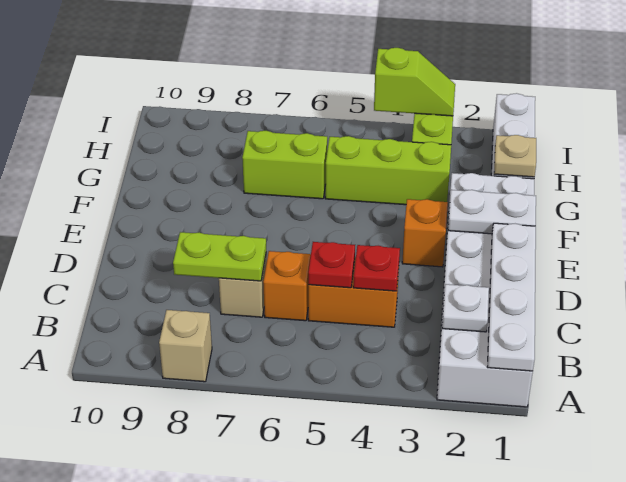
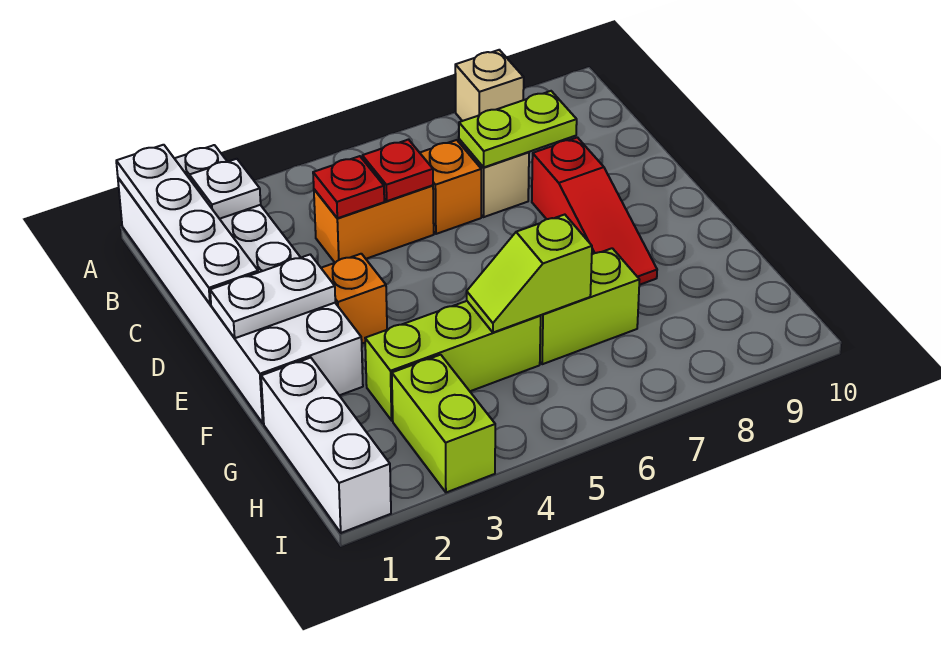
none -> red 1x3 slope [532,137,657,285]
tan 1x1 plate [494,135,536,177] -> none
lime 1x2 slope [374,48,455,116] -> lime 1x2 slope moved to [467,215,592,333]

